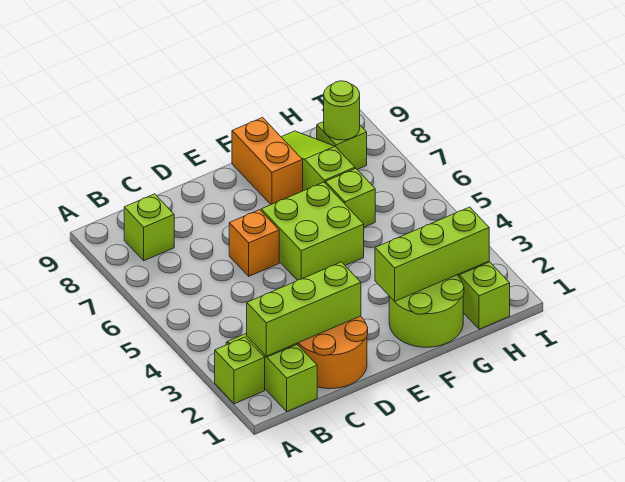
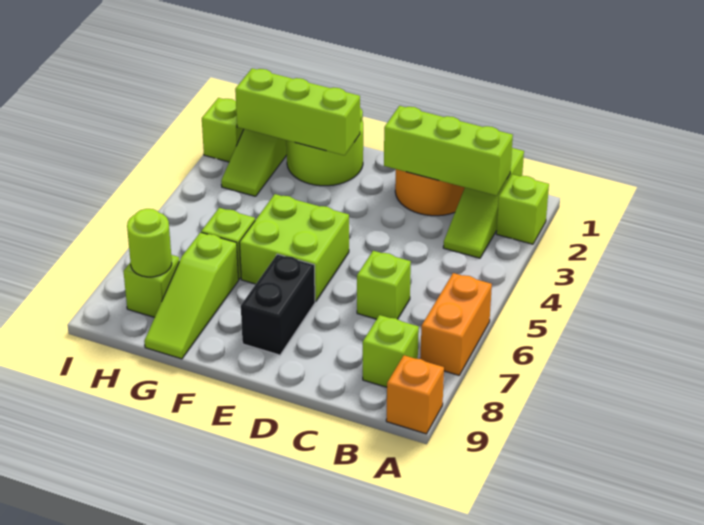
none -> lime 1x1 brick [357,251,411,319]
orange 1x1 brick [229,210,279,276] -> orange 1x1 brick moved to [386,355,444,434]
none -> black 1x2 brick [241,254,315,355]
orange 1x2 brick [232,118,303,205] -> orange 1x2 brick moved to [420,273,492,375]
none -> lime 1x1 brick [202,98,244,162]

